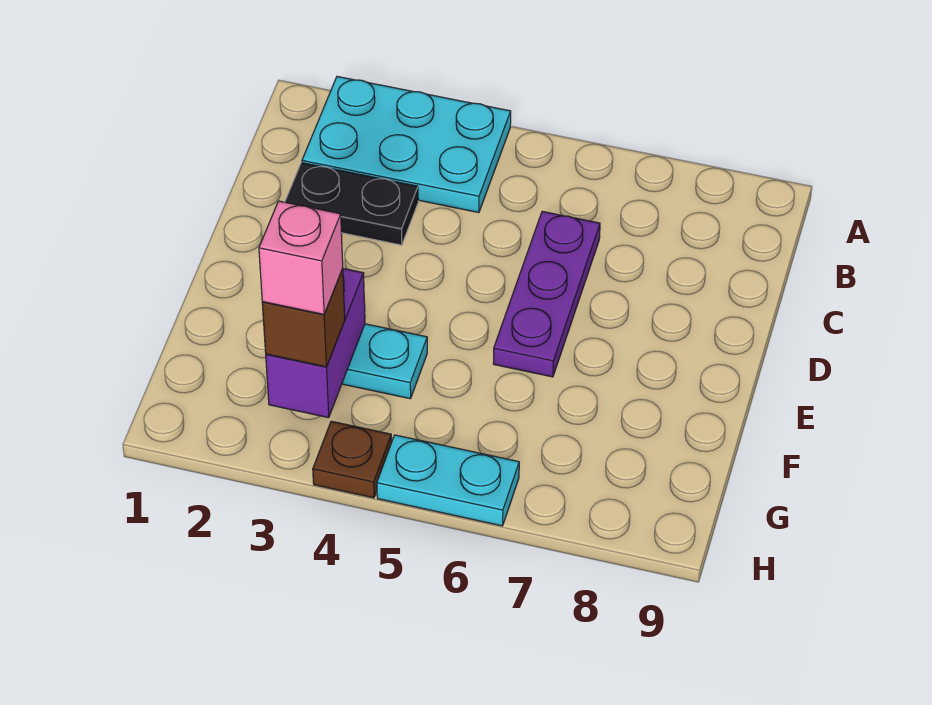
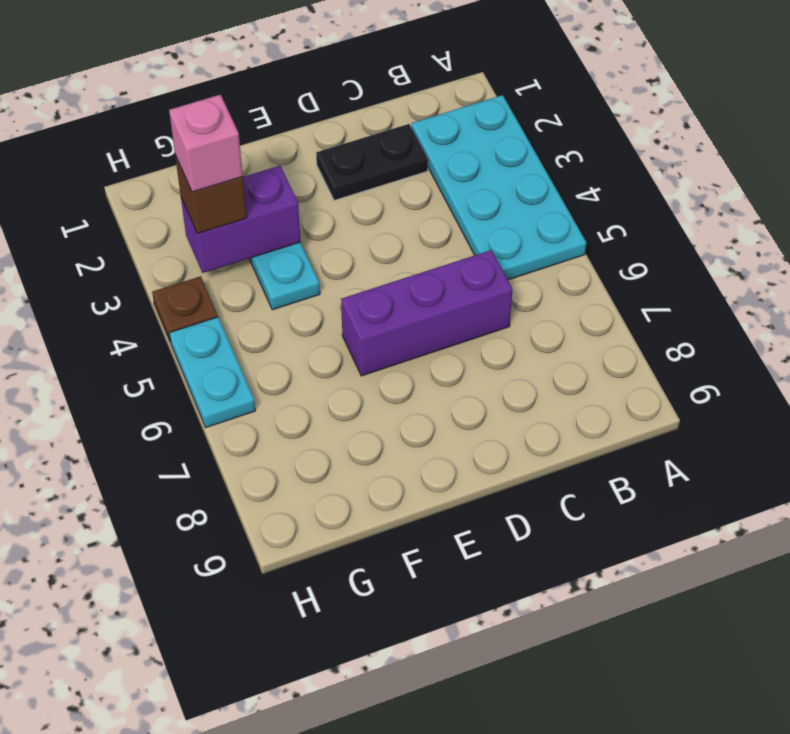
cyan 2x3 plate [302,76,511,213] -> cyan 2x4 plate [412,95,586,280]
black 1x2 plate [285,163,418,245] -> black 1x2 plate turned to [316,124,428,200]
purple 1x3 plate [493,211,600,377] -> purple 1x3 brick [341,250,512,376]

